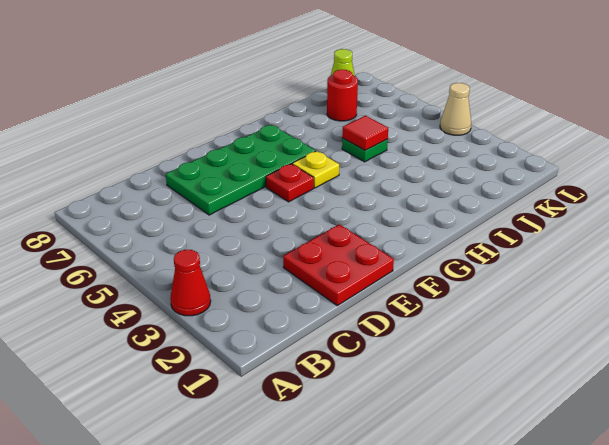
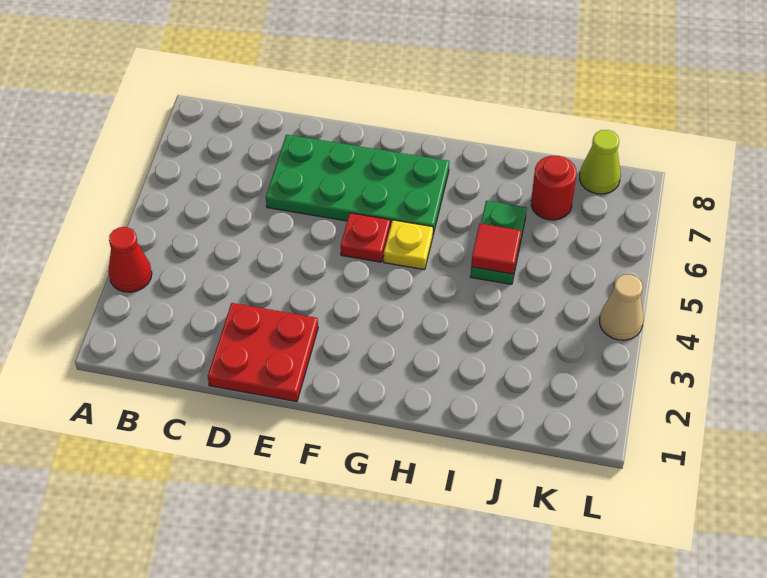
green 1x1 plate [342,138,388,162] -> green 1x2 plate [470,201,527,284]

